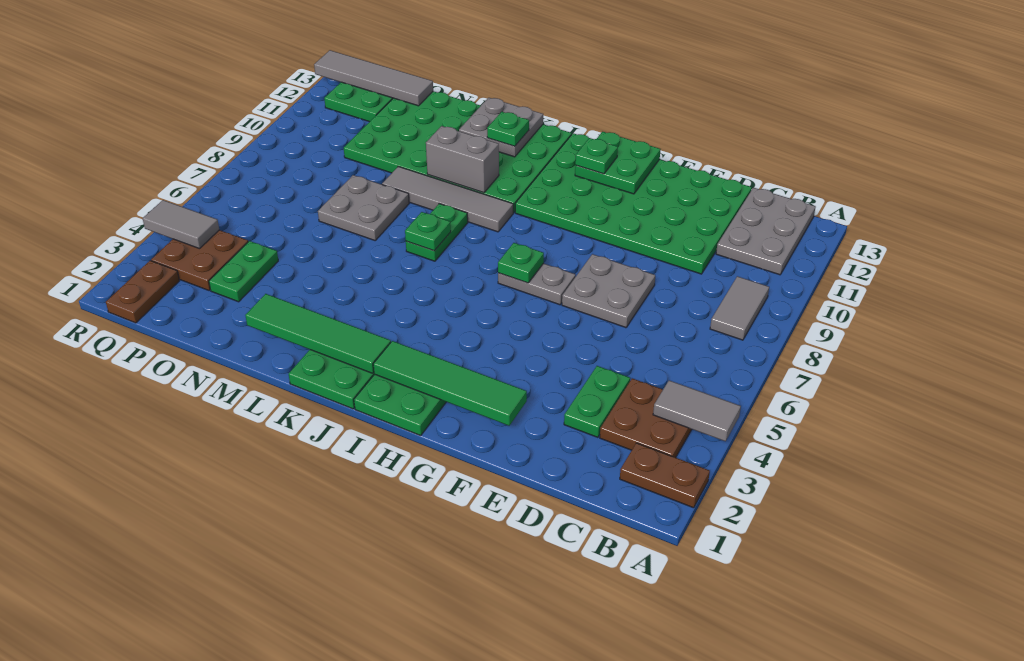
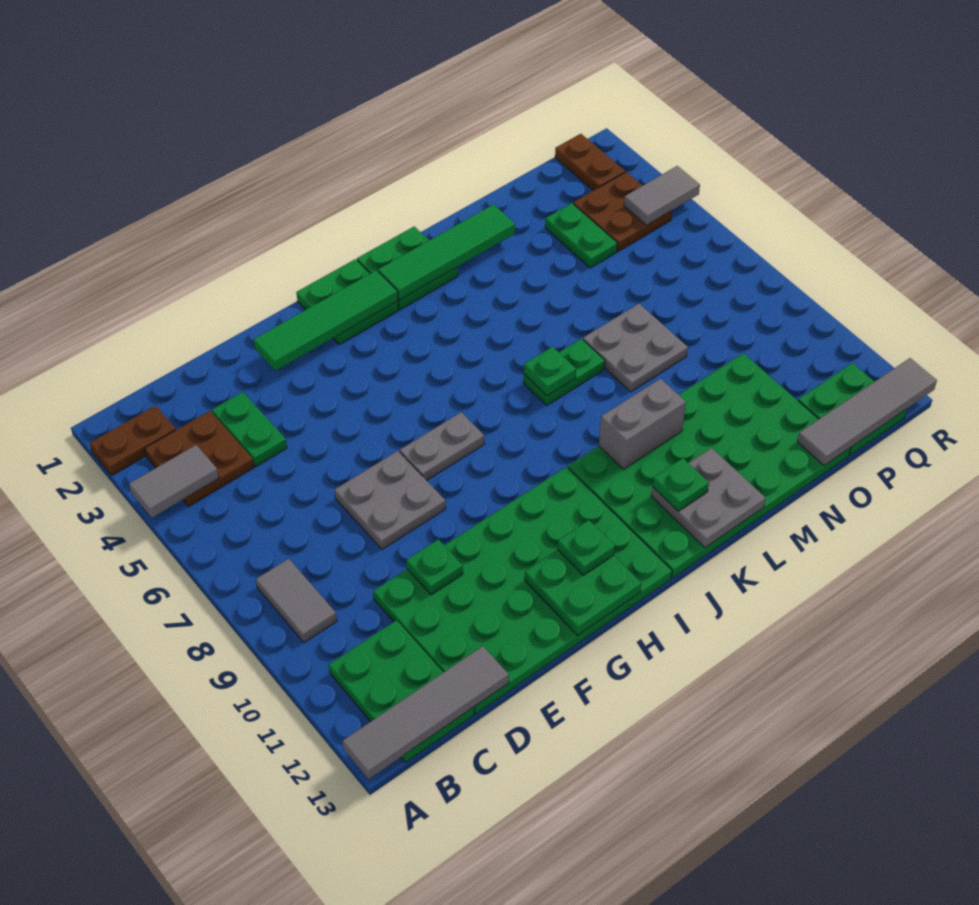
grey 2x3 plate [716,188,816,275] -> green 2x3 plate [329,620,474,762]
green 1x1 plate [498,243,544,283] -> green 1x1 plate moved to [406,539,463,595]
grey 1x4 tile [382,166,513,232] -> grey 1x4 tile moved to [342,646,509,779]
green 1x2 plate [406,204,468,261] -> green 1x2 plate turned to [524,339,605,405]

